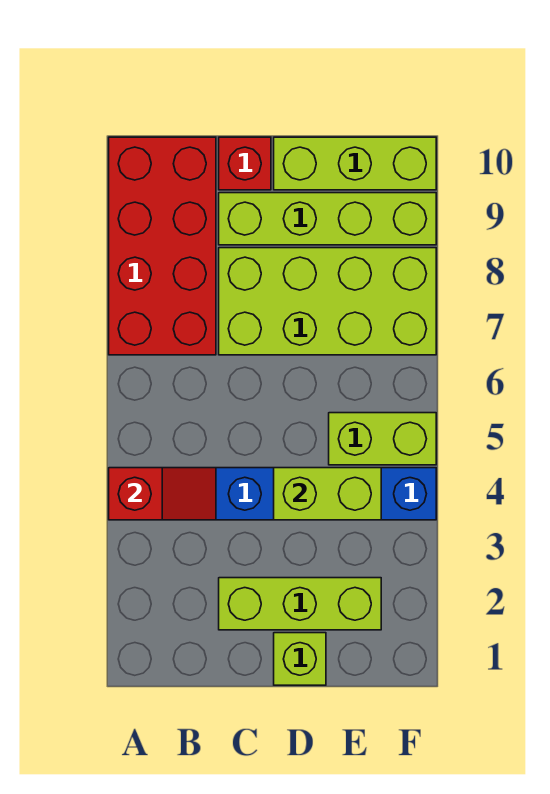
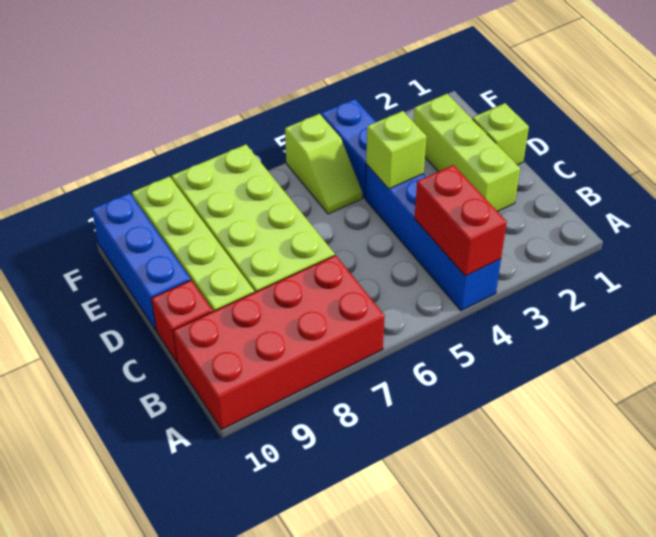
red 1x2 slope [109,468,216,520] -> red 1x2 brick [414,165,507,276]
lime 1x2 brick [274,468,381,520] -> lime 1x1 brick [366,111,427,189]
lime 1x3 brick [274,137,436,190] -> blue 1x3 brick [92,193,191,331]
lime 1x2 brick [329,413,436,465] -> lime 1x2 slope [285,114,362,214]

